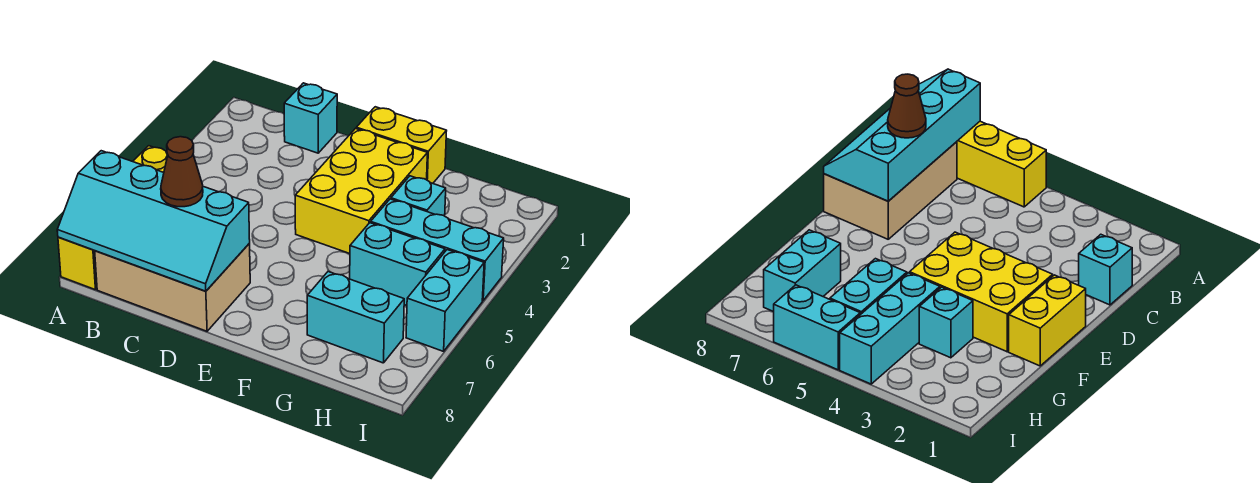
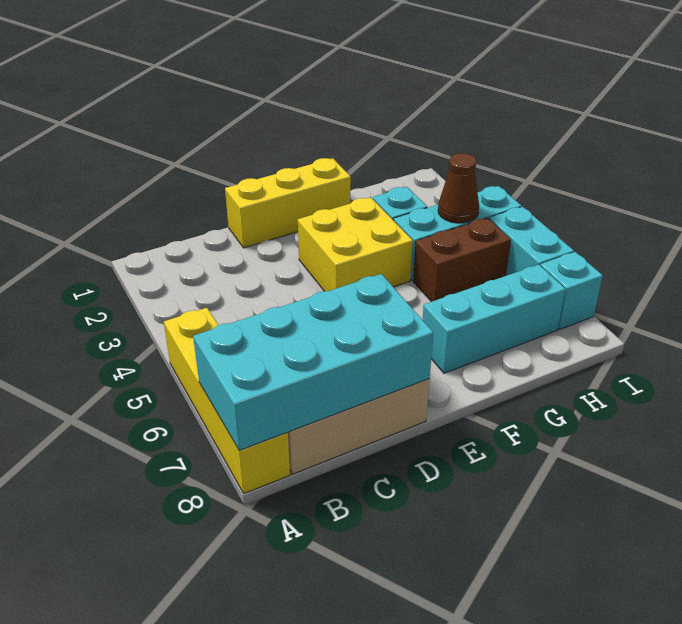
cyan 2x4 slope [57,151,250,291] -> cyan 2x4 brick [193,274,433,450]
cyan 1x1 brick [284,83,337,153] -> cyan 1x1 brick moved to [540,252,603,330]
brown 1x1 cone [161,137,203,207] -> brown 1x1 cone moved to [438,153,479,223]
yellow 1x2 brick [356,107,446,183] -> yellow 1x3 brick [225,158,351,248]
yellow 2x3 brick [295,129,427,254] -> yellow 2x2 brick [298,198,413,291]
cyan 1x2 brick [350,223,445,305] -> brown 1x2 brick [413,218,511,302]
cyan 1x2 brick [307,272,404,363] -> cyan 1x3 brick [423,265,565,373]

